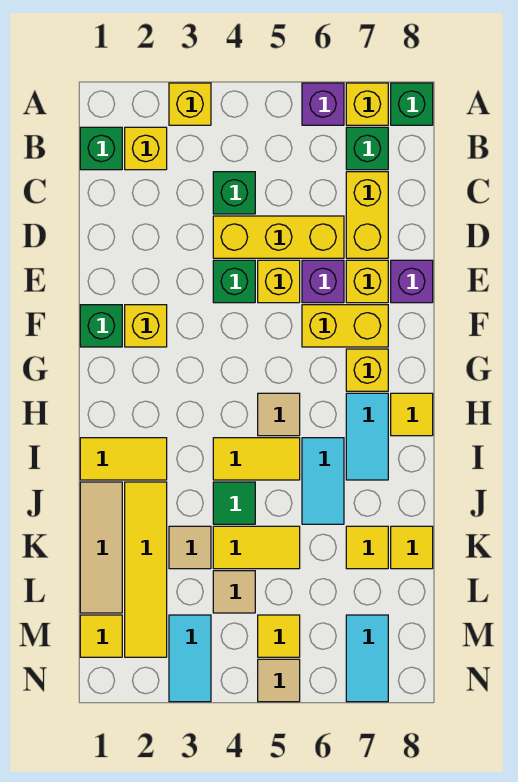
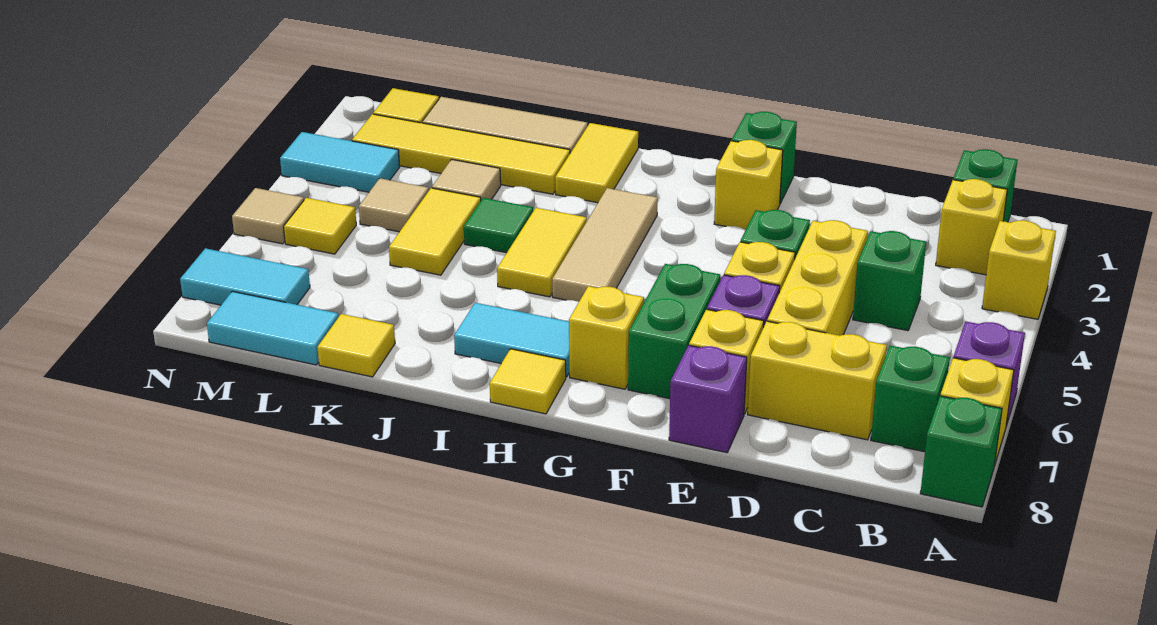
yellow 1x2 brick [302,305,388,347] -> green 1x2 brick [628,264,720,399]
tan 1x1 tile [258,393,300,436] -> tan 1x3 tile [552,188,658,302]
cyan 1x2 tile [302,438,344,524] -> cyan 1x2 tile moved to [207,291,339,365]
yellow 1x1 tile [346,526,388,569] -> none

